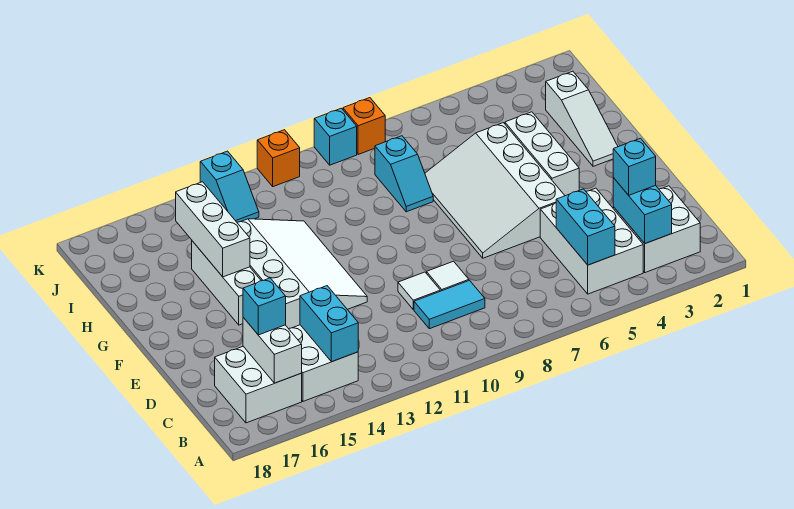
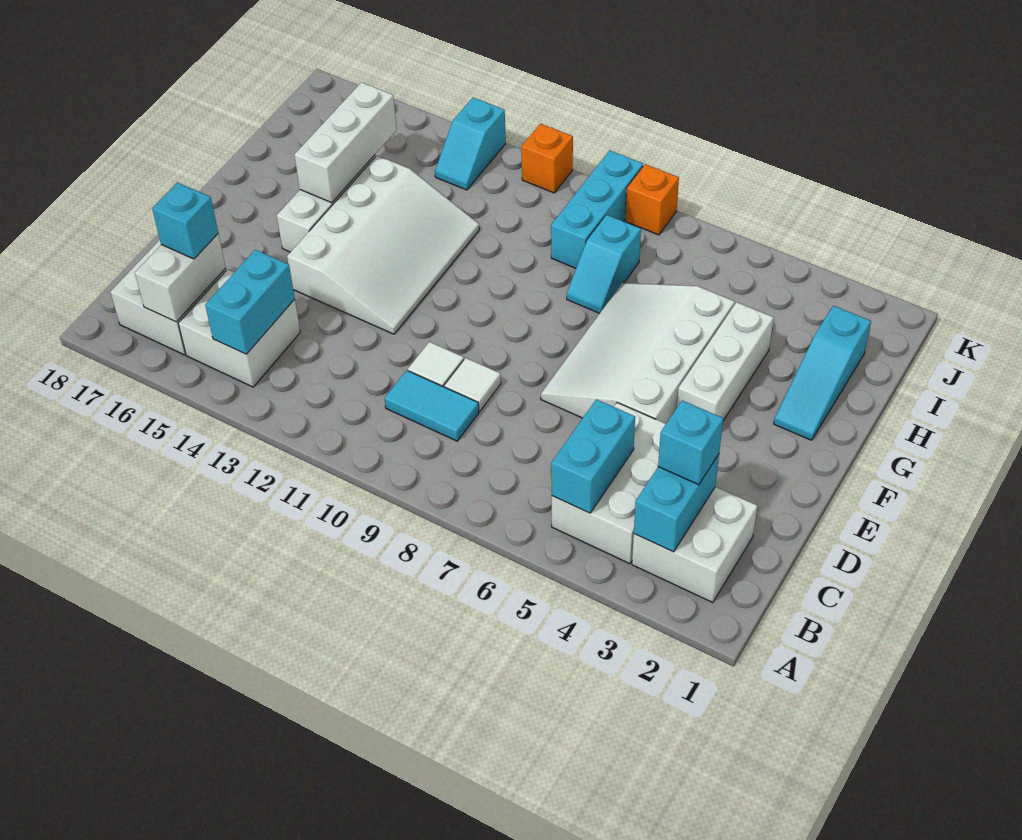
white 1x3 slope [546,71,618,166] -> cyan 1x3 slope [774,306,871,440]
cyan 1x1 brick [314,108,357,165] -> cyan 1x3 brick [551,150,643,268]

